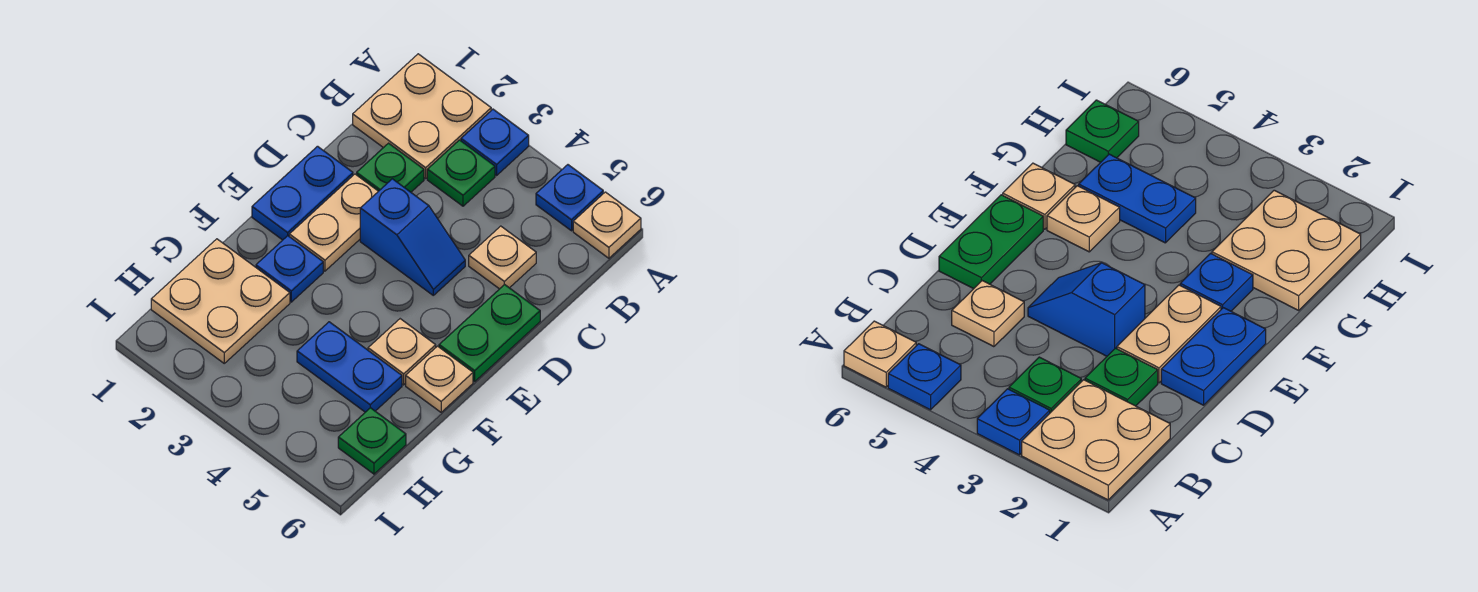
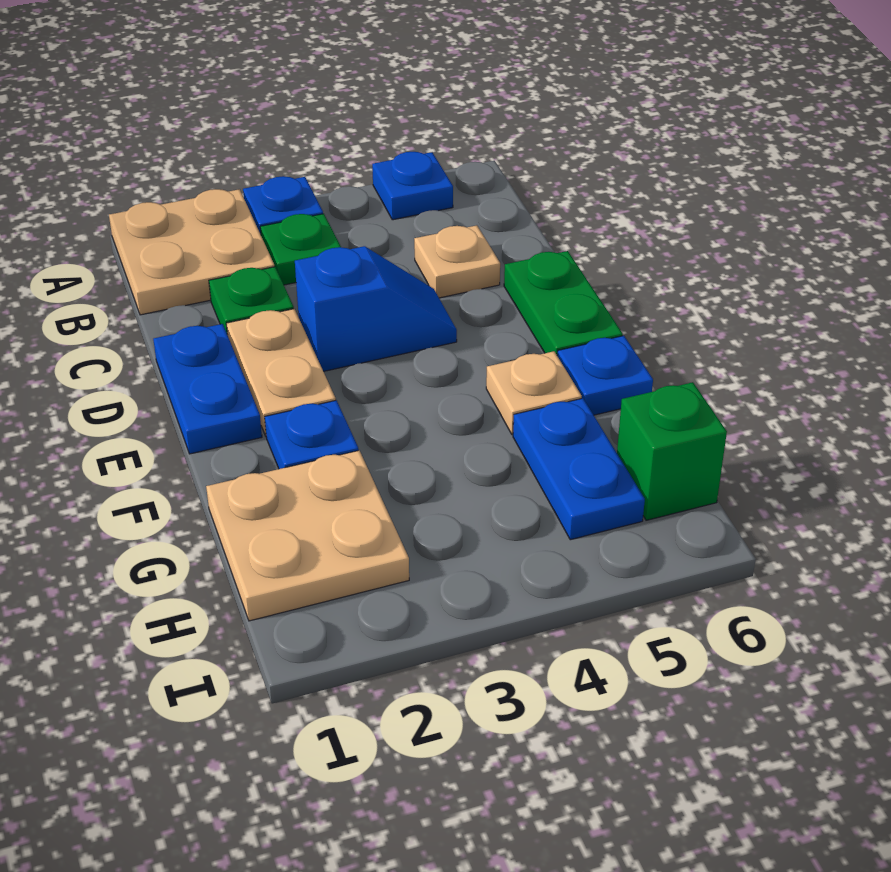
tan 1x1 plate [573,192,641,258] -> none
tan 1x1 plate [406,346,473,412] -> blue 1x1 plate [557,336,653,415]
blue 1x2 plate [297,322,402,412] -> blue 1x2 plate turned to [513,398,645,540]
green 1x1 plate [338,408,406,474] -> green 1x1 brick [617,382,727,520]

